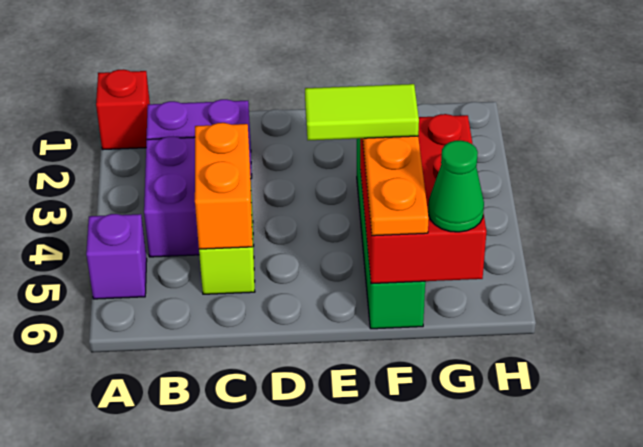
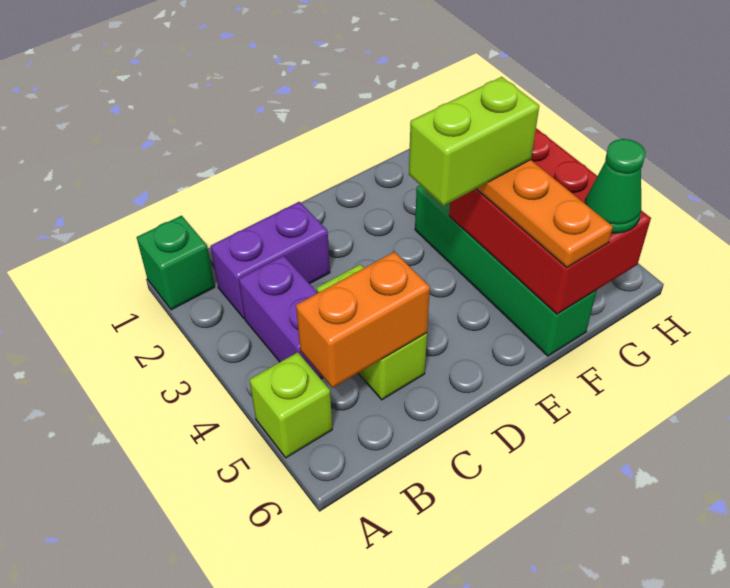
red 1x1 brick [96,69,150,150] -> green 1x1 brick [137,216,215,310]
purple 1x1 brick [86,214,147,299] -> lime 1x1 brick [249,352,332,458]
orange 1x2 brick [195,123,252,249] -> orange 1x2 brick turned to [296,252,430,388]
lime 1x2 tile [305,84,419,140] -> lime 1x2 brick [409,77,539,206]

